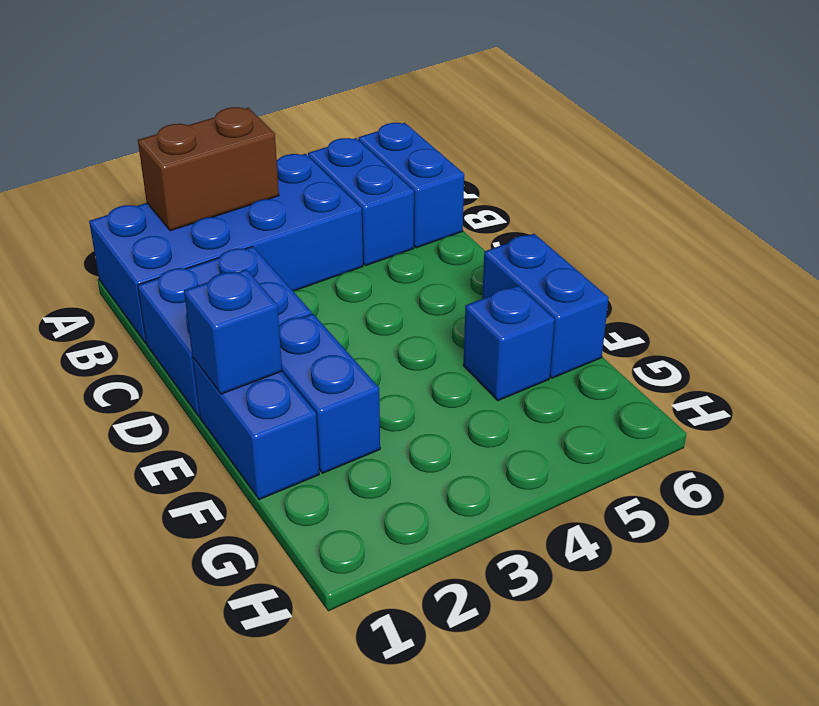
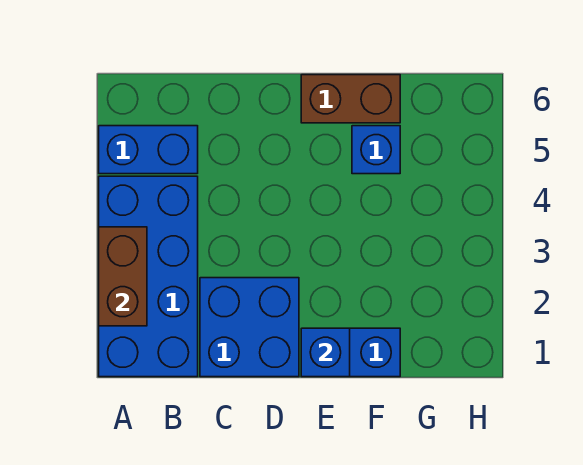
blue 1x2 brick [358,123,464,248] -> none
blue 1x2 brick [279,314,380,473] -> none
blue 1x2 brick [482,234,609,378] -> brown 1x2 brick [301,75,400,123]

